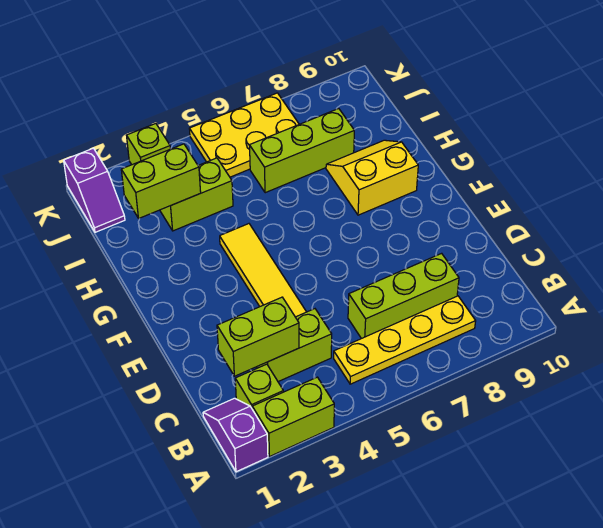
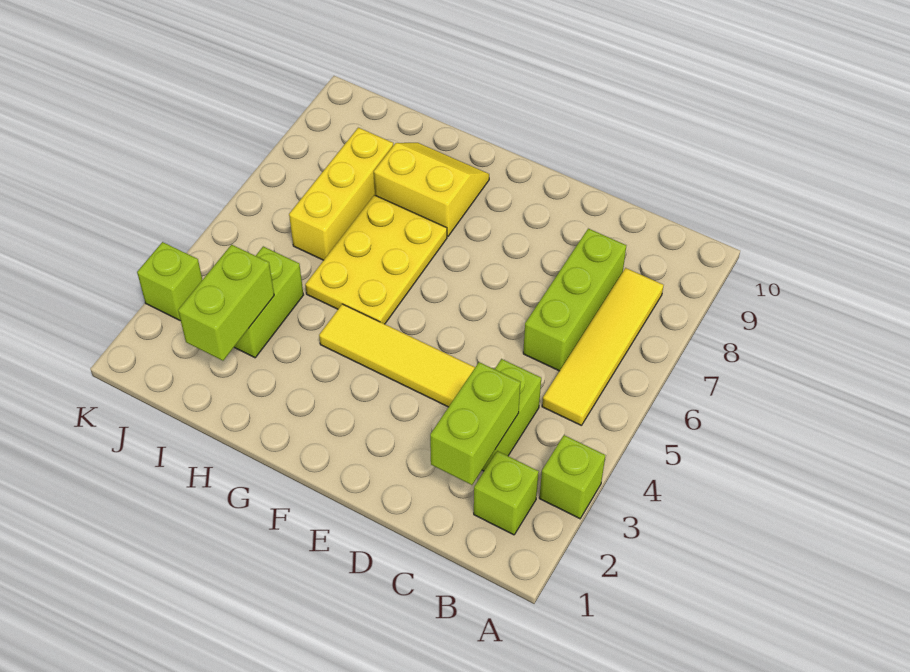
purple 1x2 slope [203,398,268,472] -> none
lime 1x2 brick [252,377,334,457] -> lime 1x1 brick [539,435,605,519]
yellow 1x4 plate [334,296,476,384] -> yellow 1x4 tile [542,268,664,426]
yellow 2x2 slope [326,140,418,215] -> yellow 2x2 slope turned to [374,143,489,236]
lime 1x3 brick [249,109,354,193] -> yellow 1x3 brick [289,128,393,260]
purple 1x2 slope [64,148,125,232] -> none
yellow 2x3 plate [189,93,299,177] -> yellow 2x3 plate moved to [305,195,447,324]

